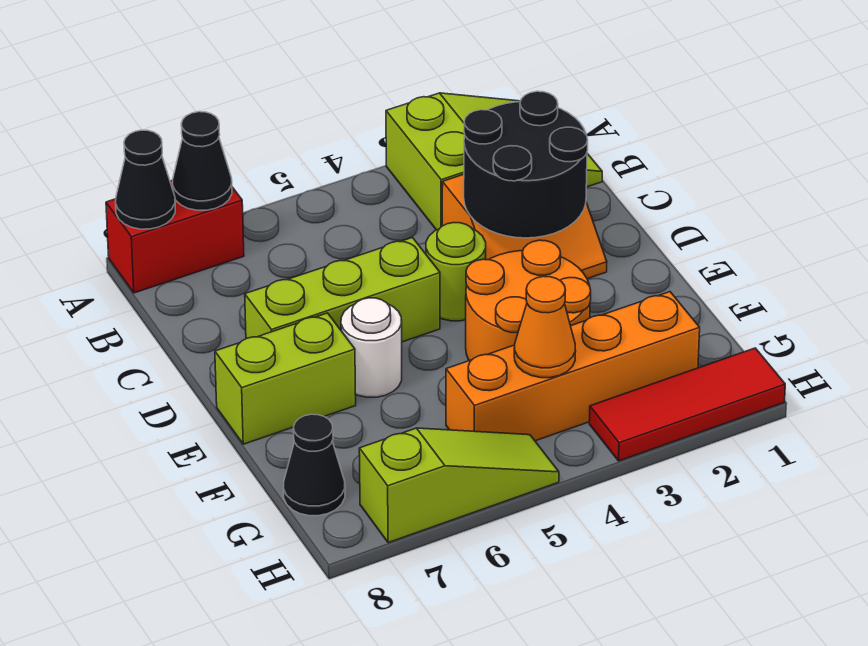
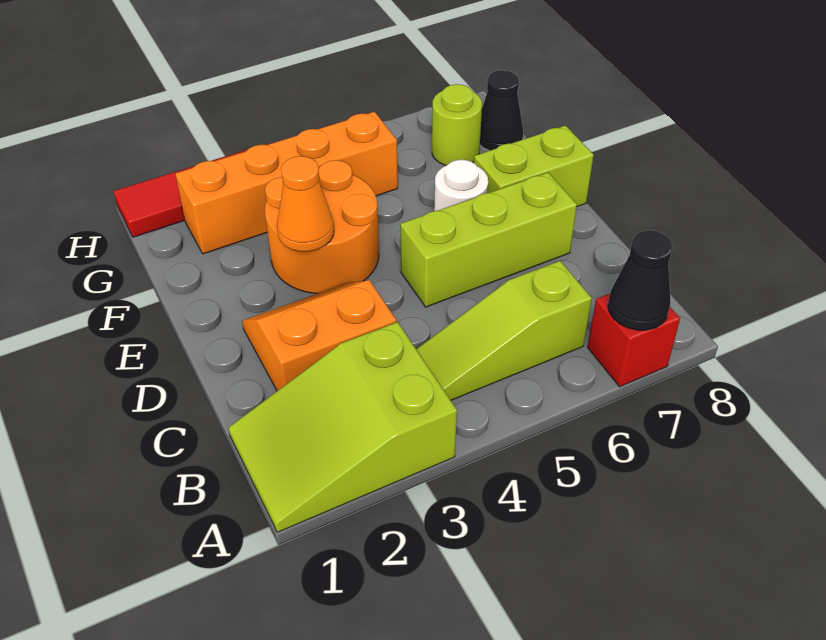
red 1x2 brick [106,180,244,293] -> red 1x1 brick [588,294,680,387]
black 1x1 cone [116,130,175,229] -> none
black 2x2 round brick [464,91,588,238] -> none
lime 1x1 round brick [426,223,486,321] -> lime 1x1 round brick moved to [432,84,482,165]
orange 1x1 cone [514,276,576,378] -> orange 1x1 cone moved to [277,156,334,252]
lime 1x3 slope [359,428,559,543] -> lime 1x3 slope moved to [416,261,592,400]

